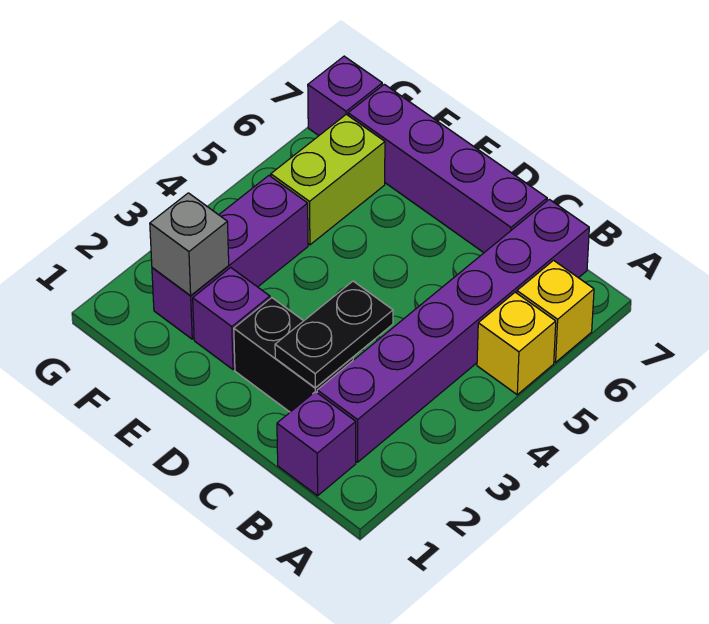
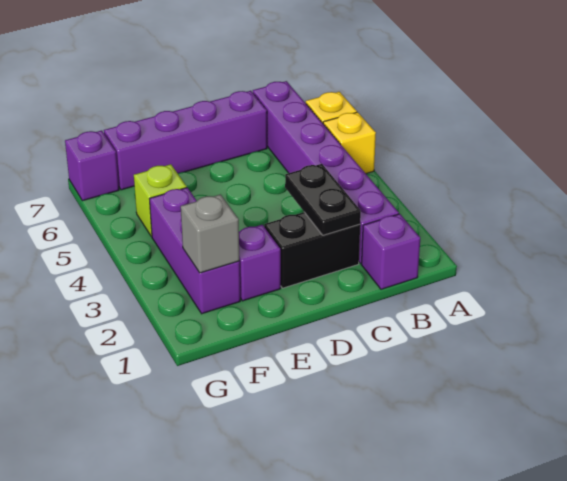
lime 1x2 brick [271,114,385,245] -> lime 1x1 brick [134,164,187,237]

